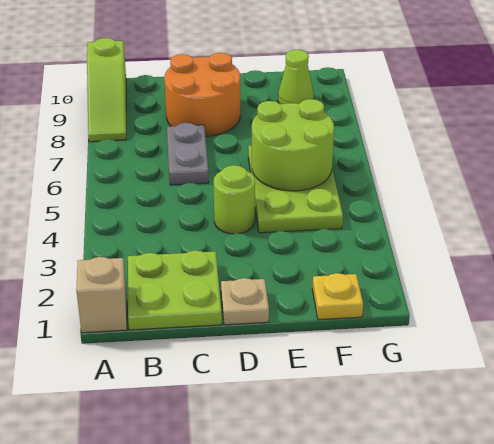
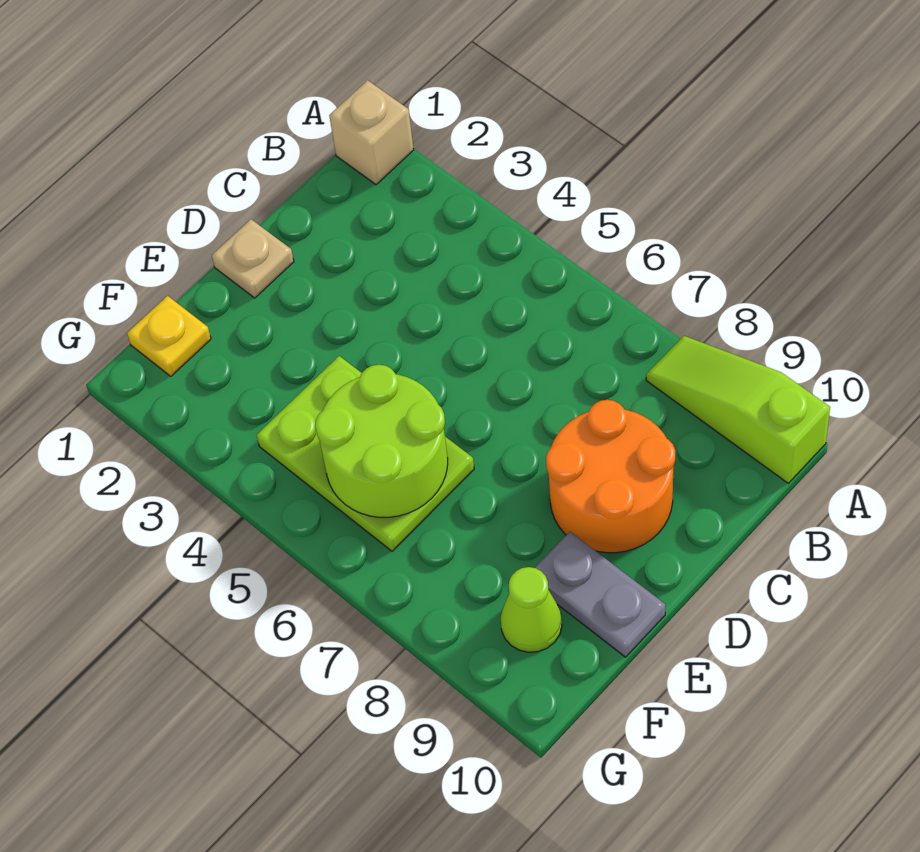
lime 2x2 plate [128,250,222,330] -> none
grey 1x2 plate [167,123,209,185] -> grey 1x2 plate moved to [535,532,666,657]
lime 1x1 round brick [213,165,255,234] -> none

